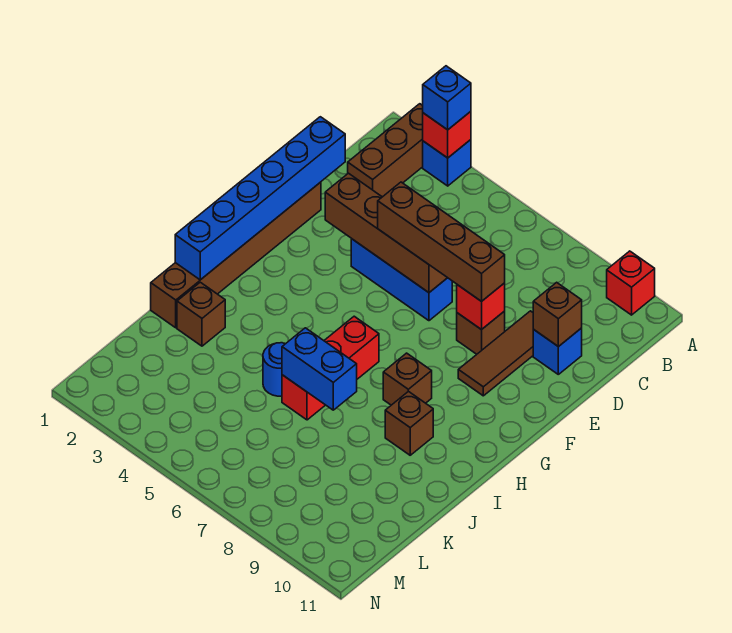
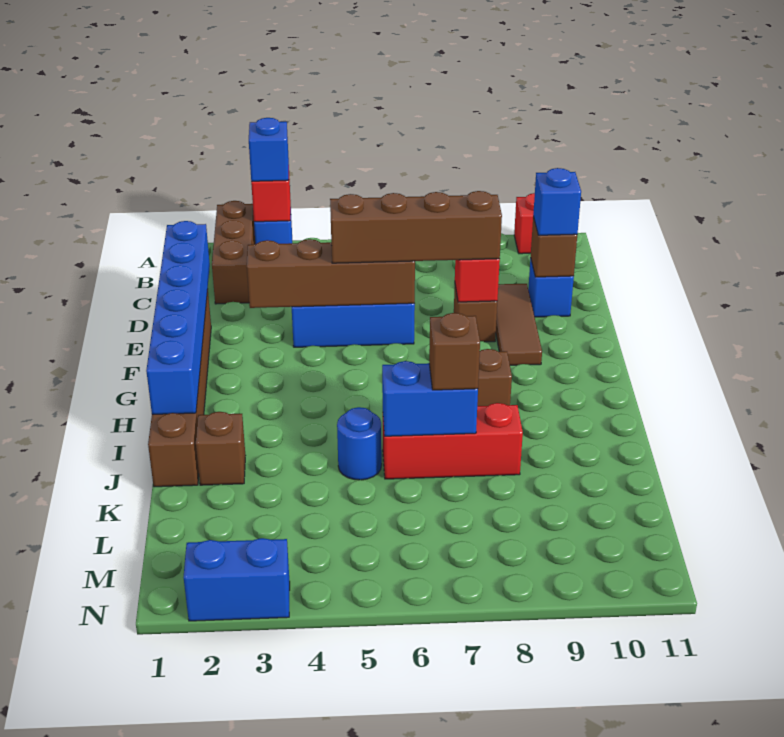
none -> blue 1x1 brick [533,168,581,235]
red 1x3 brick [282,316,379,420] -> red 1x3 brick turned to [383,403,523,479]
brown 1x1 brick [385,391,433,455] -> brown 1x1 brick moved to [429,313,480,390]
none -> blue 1x2 brick [184,538,290,621]

